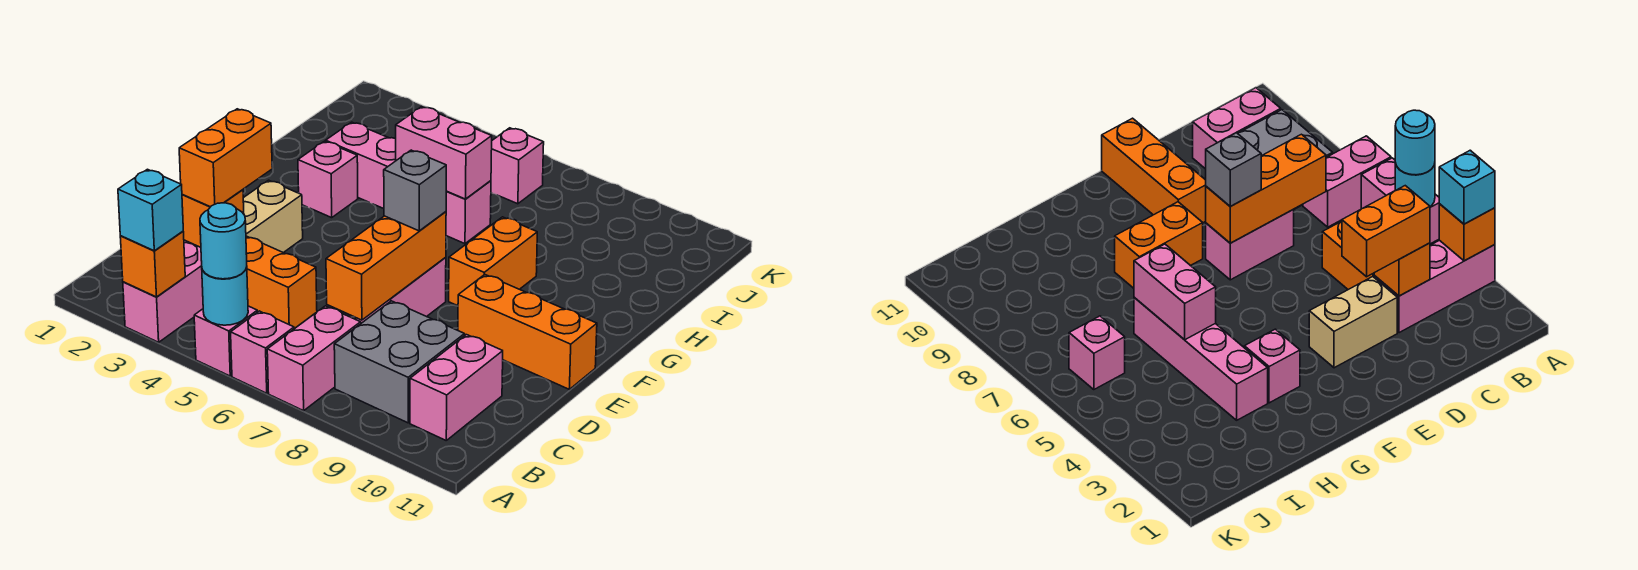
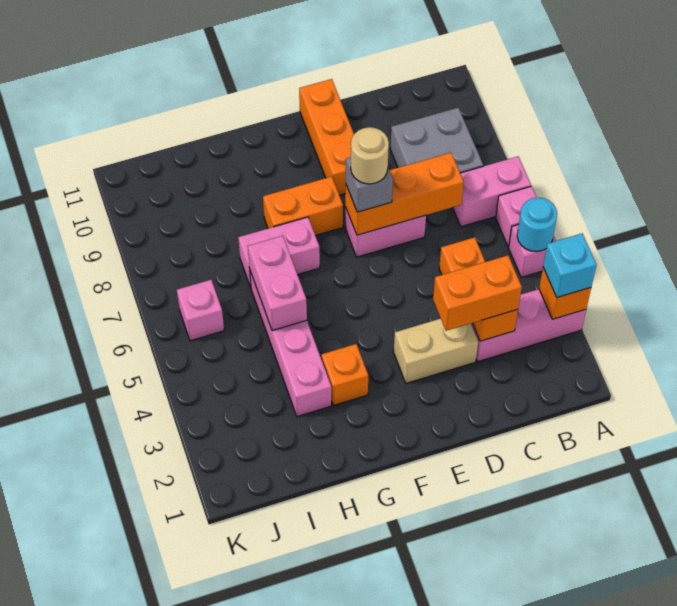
cyan 1x1 round brick [200,203,247,279] -> none
pink 1x2 brick [410,335,503,440] -> pink 1x2 brick moved to [238,217,320,287]
none -> tan 1x1 round brick [351,127,389,184]
pink 1x1 brick [298,141,358,218] -> orange 1x1 brick [321,344,368,405]

